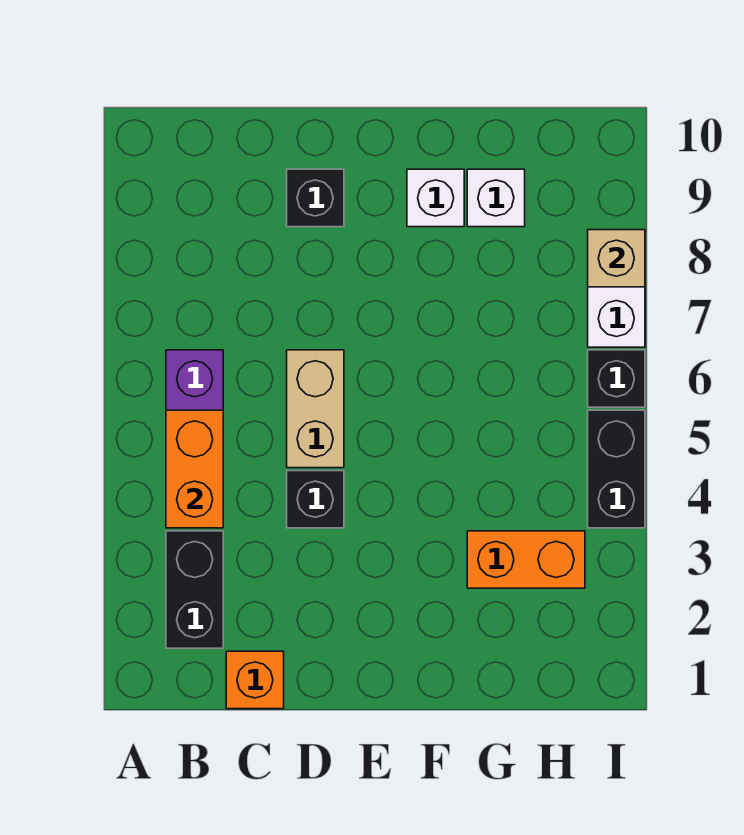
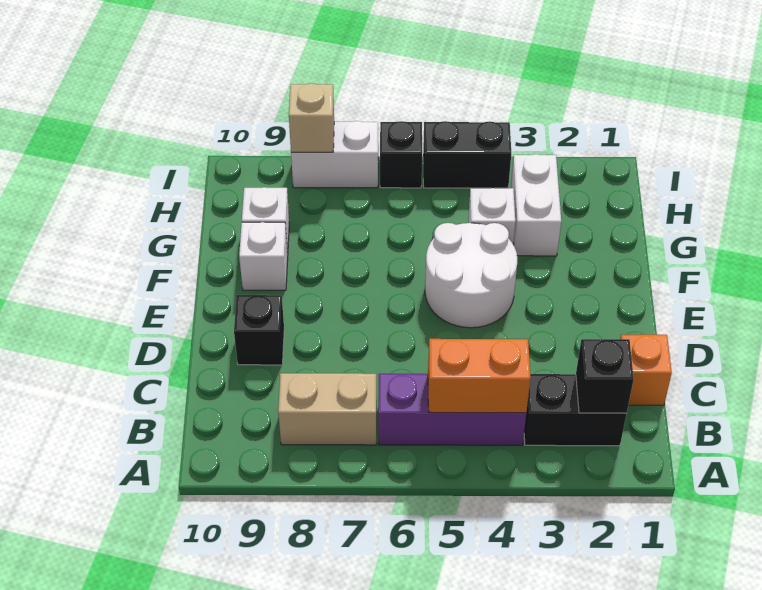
black 1x1 brick [287,471,344,528] -> black 1x1 brick moved to [576,339,634,413]
tan 1x2 brick [287,350,344,468] -> tan 1x2 brick moved to [278,373,376,445]
none -> white 2x2 round brick [425,223,517,328]
orange 1x2 brick [467,531,585,588] -> white 1x2 brick [511,154,561,256]
none -> white 1x1 brick [468,188,515,243]

